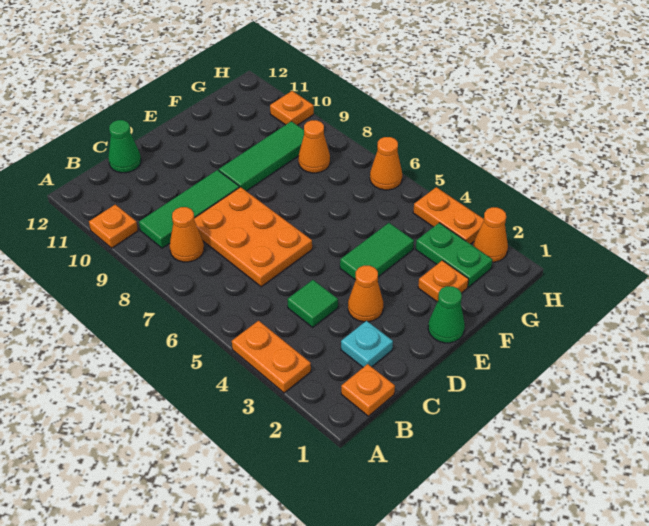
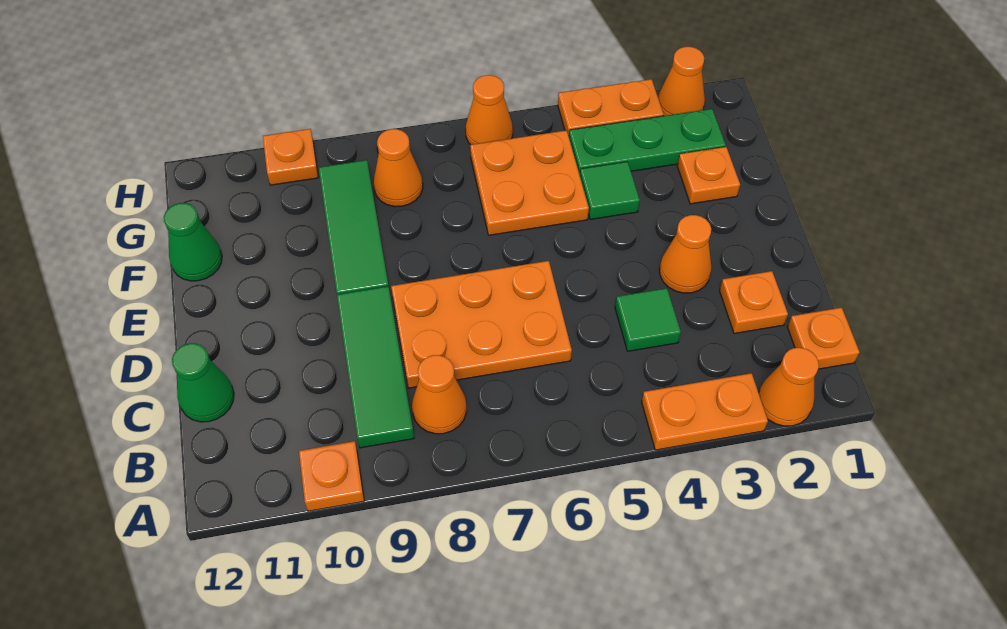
none -> orange 1x1 cone [759,348,819,426]
cyan 1x1 plate [341,321,393,367] -> orange 1x1 plate [719,271,788,334]
green 1x1 cone [428,286,465,343] -> green 1x1 cone moved to [164,203,222,281]
green 1x2 tile [340,223,414,280] -> green 1x1 tile [580,162,640,220]
none -> orange 2x2 plate [470,130,589,235]
green 1x2 plate [416,223,492,287] -> green 1x3 plate [569,109,726,175]

